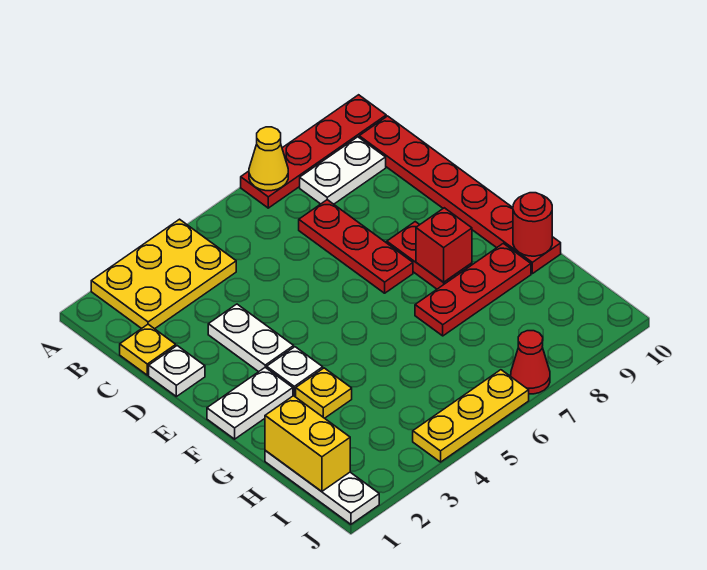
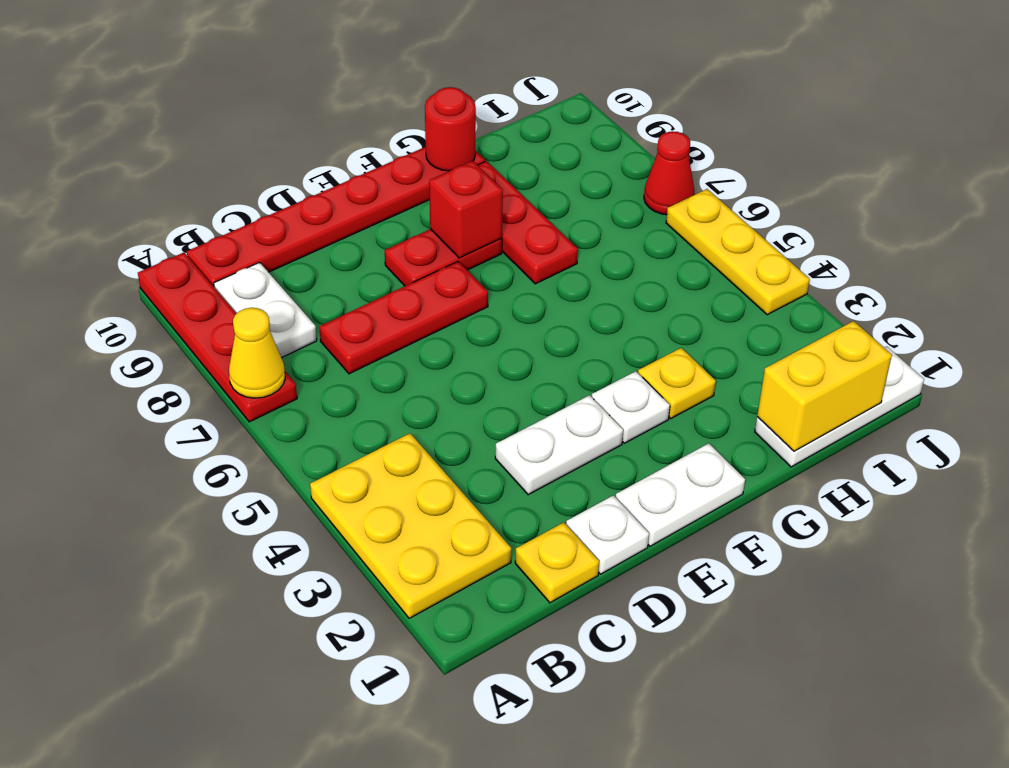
white 1x2 plate [207,367,293,439] -> white 1x2 plate turned to [616,443,745,546]

